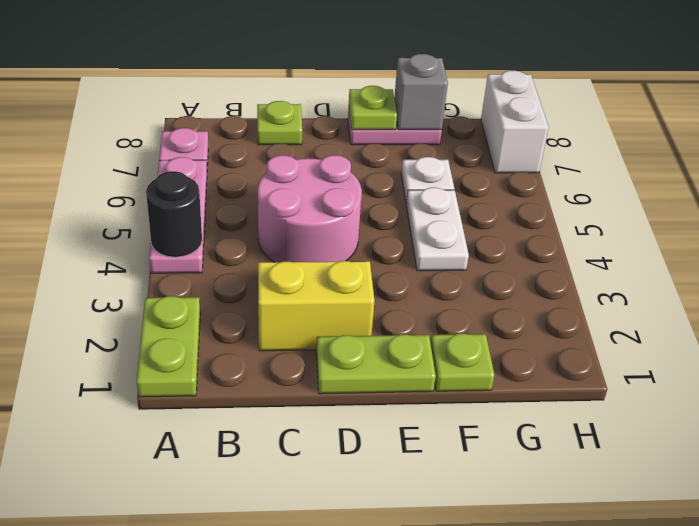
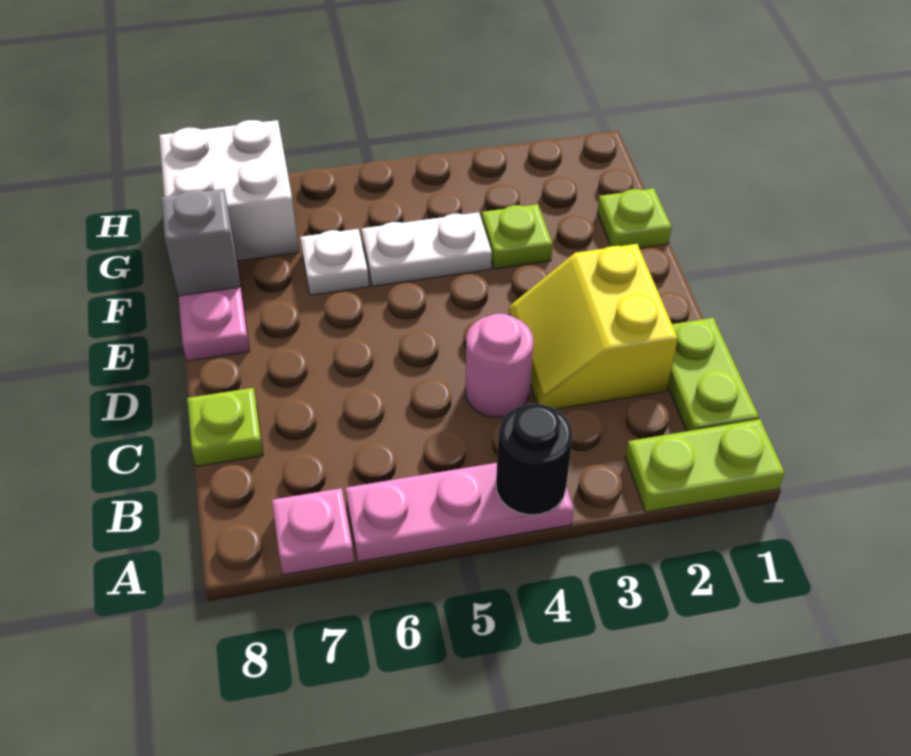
pink 2x2 round brick [258,155,362,263] -> pink 1x1 round brick [465,314,533,418]
lime 1x2 plate [316,334,436,394] -> lime 1x2 plate moved to [668,318,759,431]
lime 1x1 plate [349,86,397,130] -> lime 1x1 plate moved to [482,204,553,269]
white 1x2 brick [481,71,549,173] -> white 2x2 brick [159,120,299,261]

